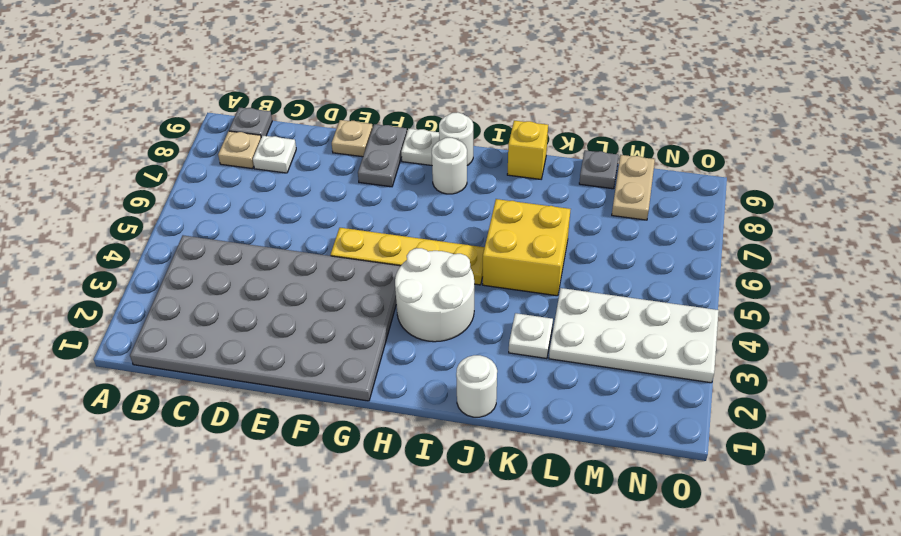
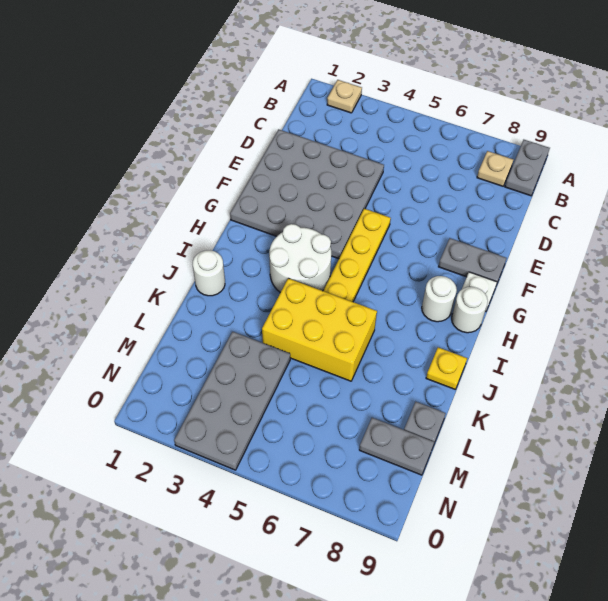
grey 4x6 plate [130,235,400,401] -> grey 4x4 plate [230,130,384,259]
grey 1x1 plate [229,107,272,137] -> grey 1x2 plate [505,140,550,196]
white 1x1 plate [253,136,296,173] -> none
tan 1x1 plate [332,120,373,157] -> tan 1x1 plate moved to [327,80,362,113]
yellow 2x2 brick [483,199,570,296] -> yellow 2x3 brick [262,278,377,381]
yellow 1x1 brick [507,121,548,179] -> yellow 1x1 plate [426,347,467,389]
white 1x1 plate [509,313,553,359] -> none
white 2x4 plate [549,288,719,383] -> grey 2x4 plate [174,332,290,470]
tan 1x2 plate [612,155,655,220] -> grey 1x2 plate [359,418,434,475]

